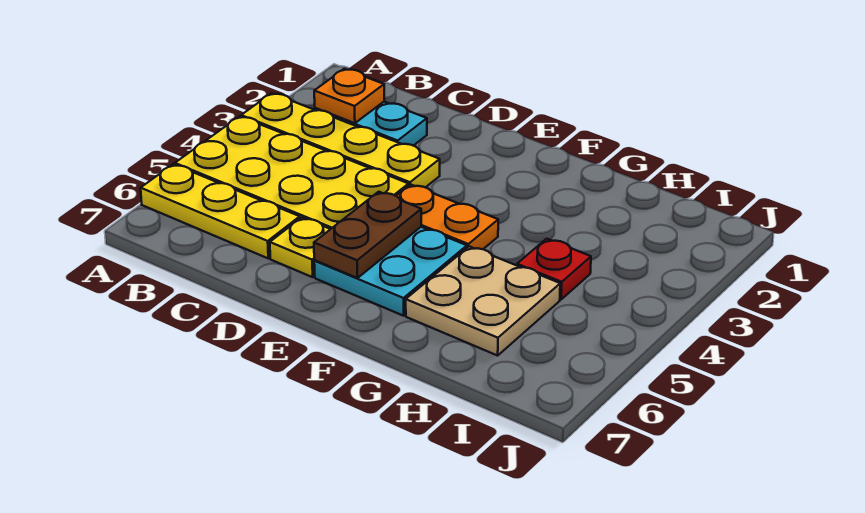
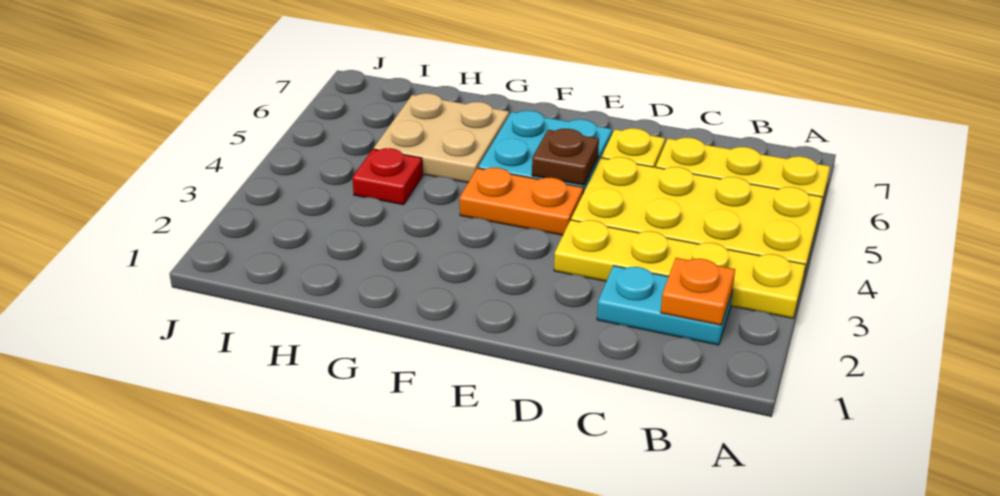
brown 1x2 plate [314,192,421,278] -> brown 1x1 plate [532,129,599,185]

